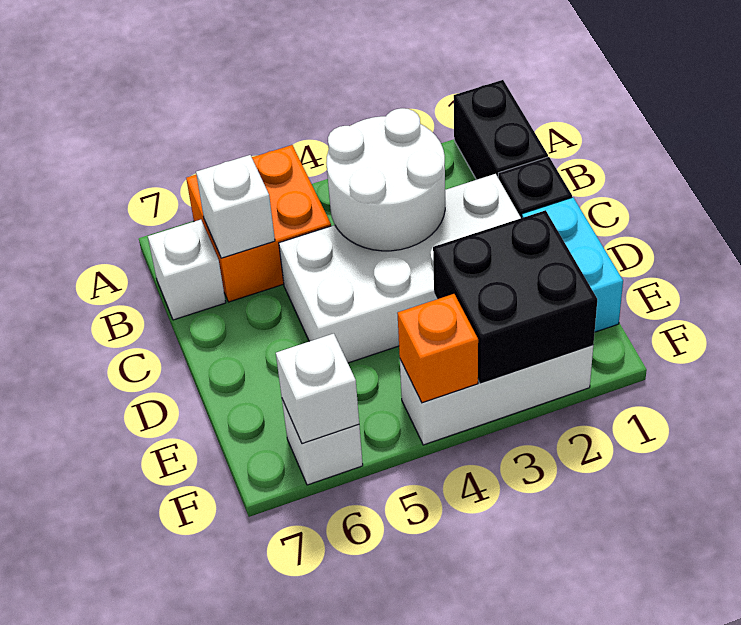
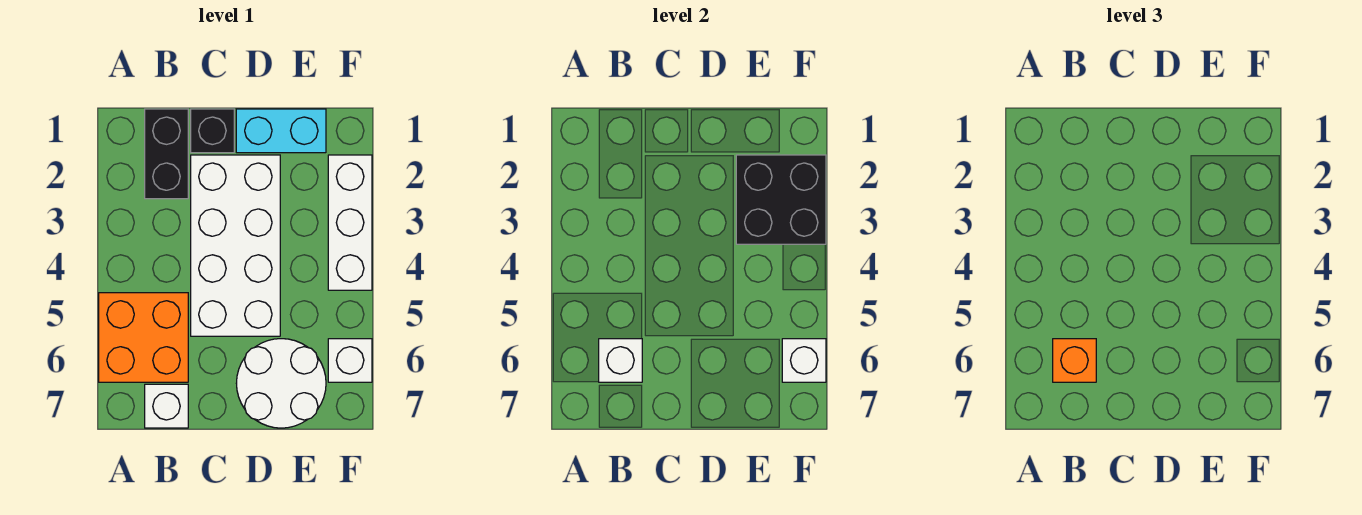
black 1x2 brick [454,80,548,180] -> black 1x2 brick turned to [145,109,188,199]
white 2x2 round brick [326,108,445,251] -> white 2x2 round brick moved to [236,339,326,428]
orange 1x1 brick [397,294,478,403] -> orange 1x1 brick moved to [1053,339,1096,382]

